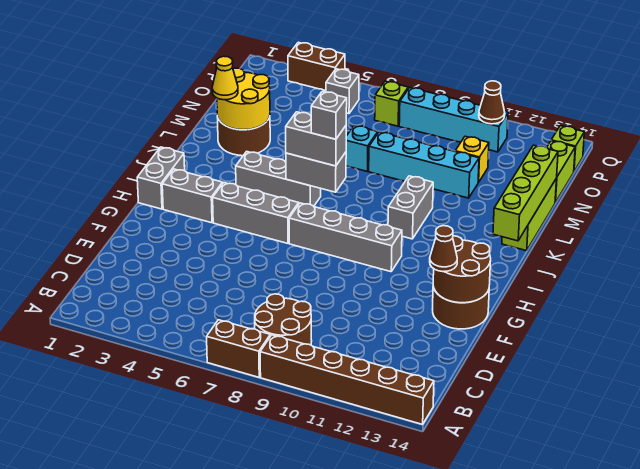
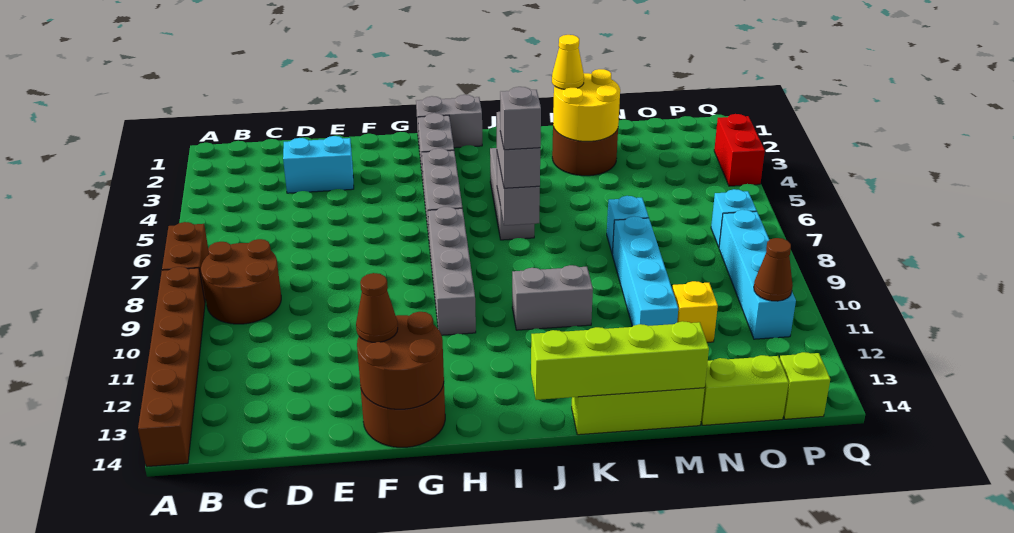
none -> cyan 1x2 brick [283,136,354,193]
grey 1x1 brick [326,69,359,114] -> none
lime 1x1 brick [375,81,408,126] -> cyan 1x1 brick [711,189,757,247]
brown 1x2 brick [288,42,345,91] -> red 1x2 brick [714,114,765,186]

